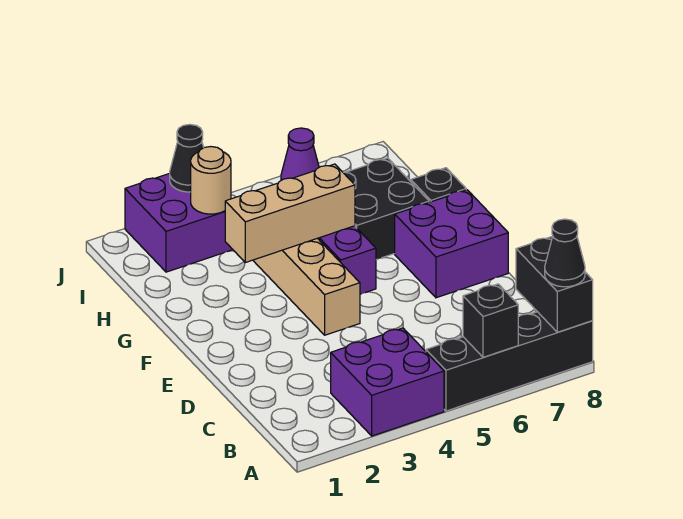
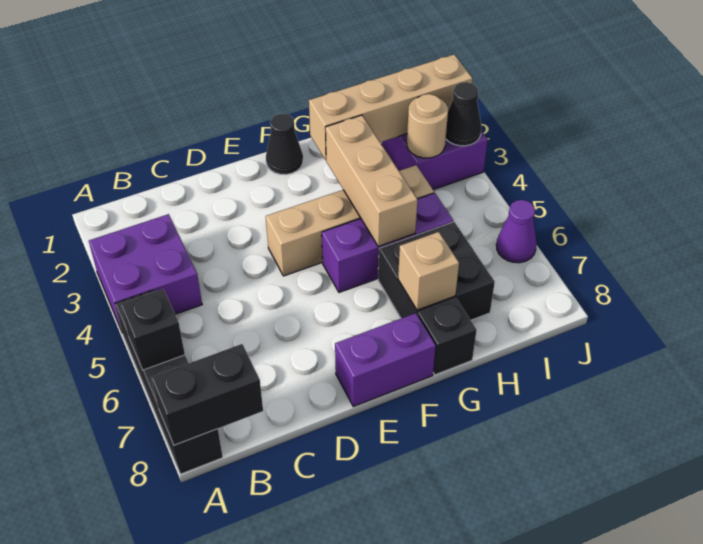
black 1x1 cone [545,219,585,287] -> black 1x1 cone moved to [266,114,303,175]
purple 2x2 brick [395,190,508,298] -> purple 1x2 brick [335,313,436,407]
none -> tan 1x4 brick [309,55,472,160]
none -> tan 1x1 brick [398,232,459,310]

